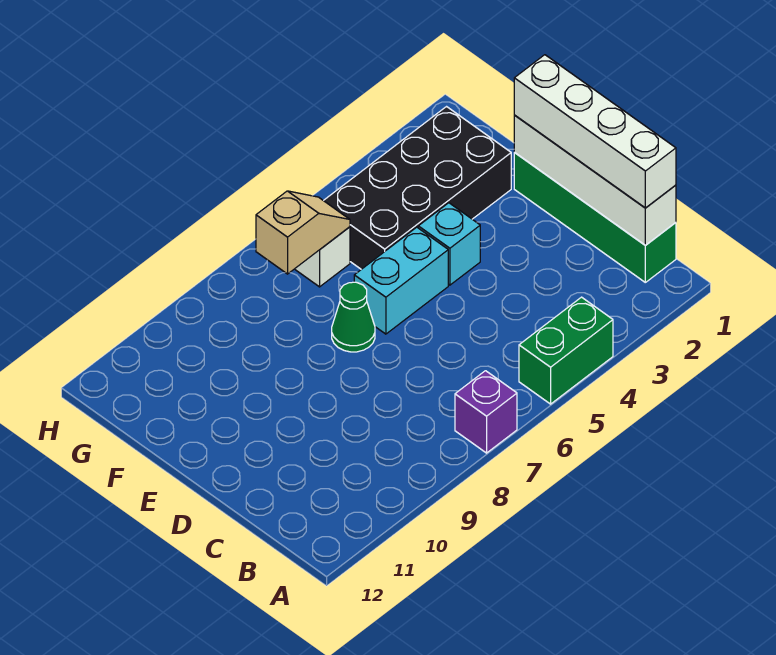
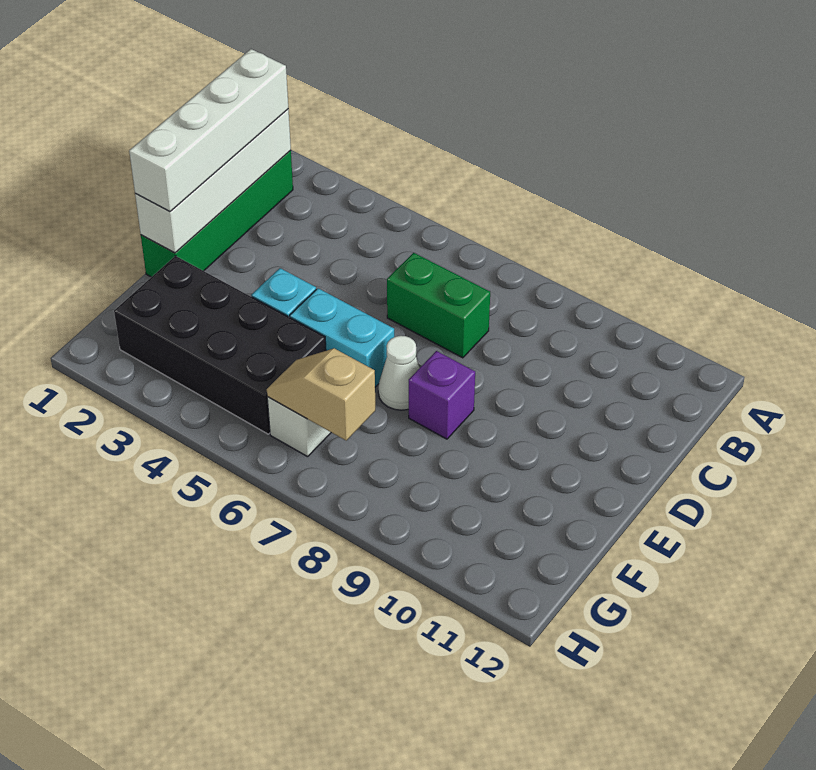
green 1x2 brick [519,297,613,404] -> green 1x2 brick moved to [387,253,490,358]
purple 1x1 brick [455,371,517,453] -> purple 1x1 brick moved to [409,351,475,439]
green 1x1 cone [332,282,375,352] -> white 1x1 cone [378,336,419,410]

